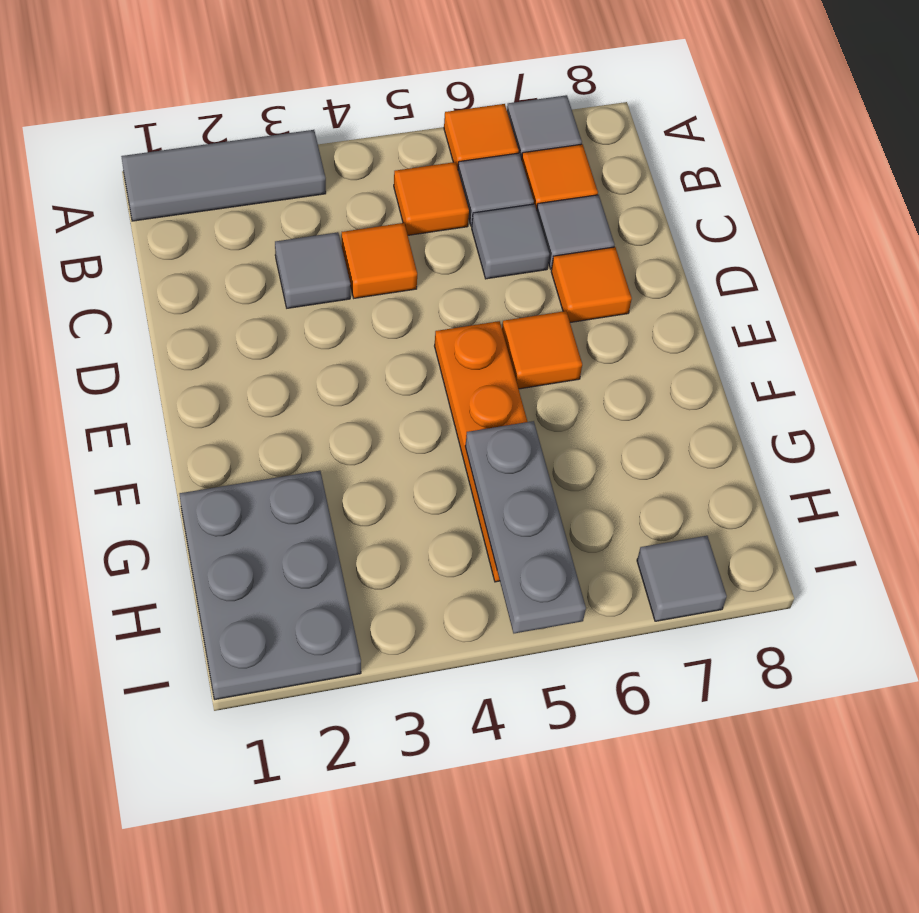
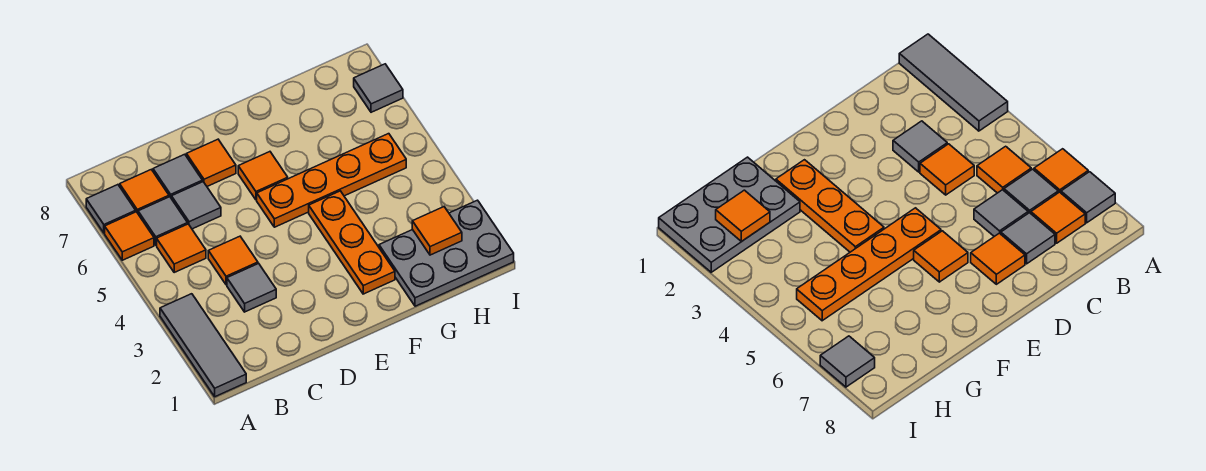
none -> orange 1x3 plate [309,191,395,294]
grey 1x3 plate [465,421,586,633] -> none
none -> orange 1x1 tile [412,207,462,255]

